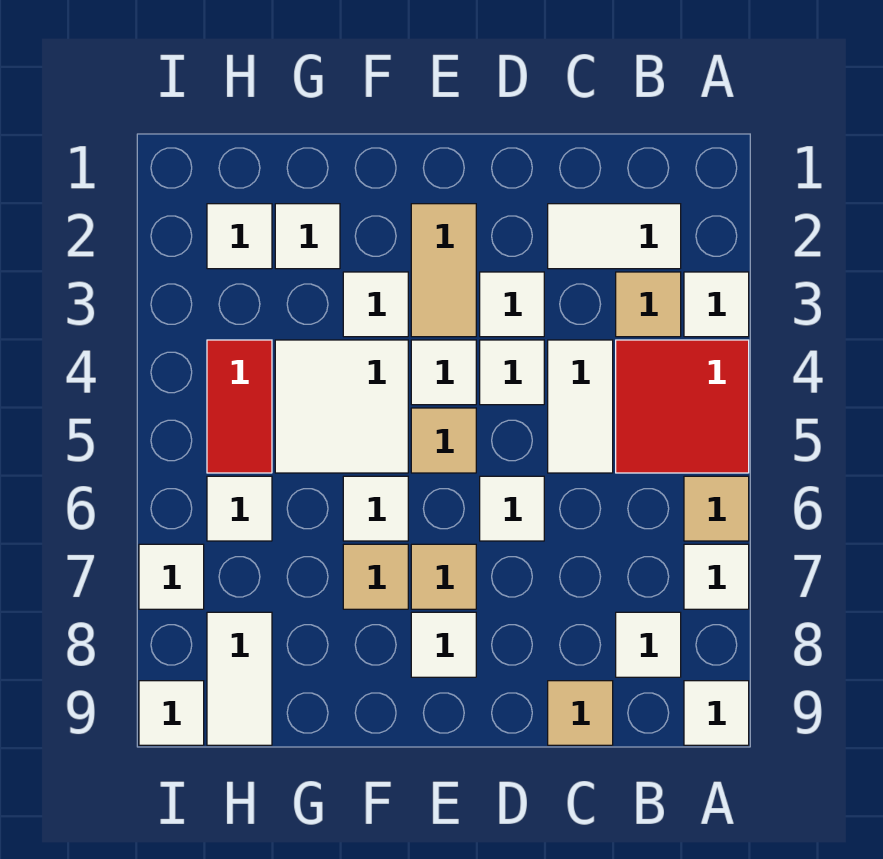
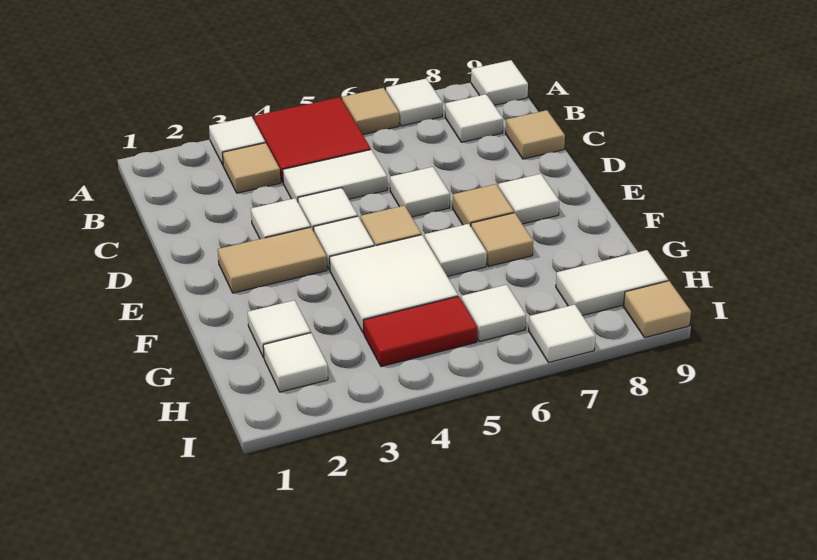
white 1x2 tile [548,204,681,269] -> none
white 1x1 tile [343,272,408,337] -> none
white 1x1 tile [139,681,204,745] -> tan 1x1 tile [624,281,691,338]

